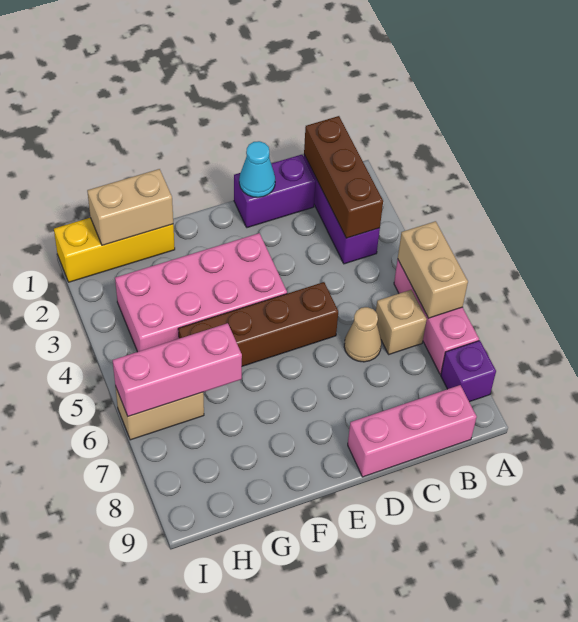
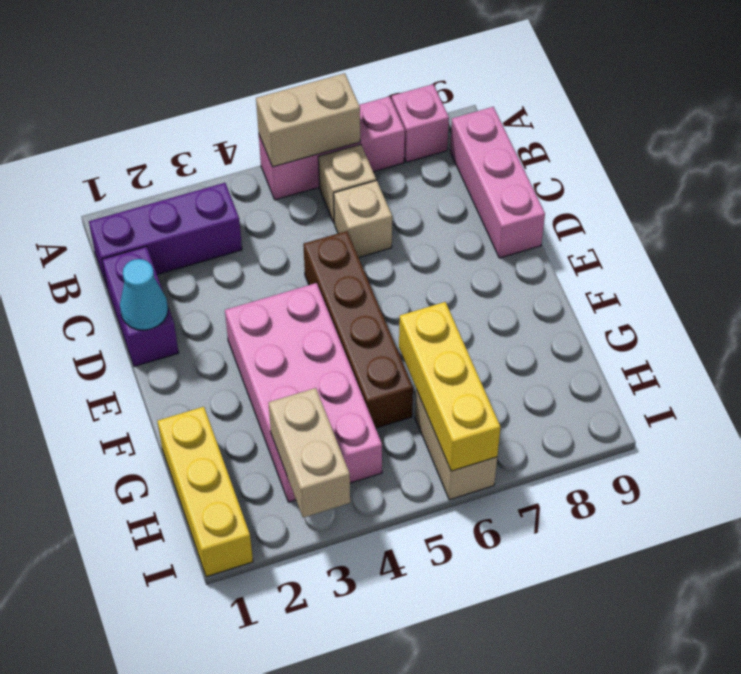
purple 1x1 brick [441,341,496,402] -> pink 1x1 brick [392,84,449,162]
brown 1x3 brick [304,116,383,238] -> none
tan 1x1 cone [344,307,381,362] -> tan 1x1 brick [334,181,392,258]
tan 1x2 brick [87,169,173,245] -> tan 1x2 brick moved to [268,388,350,518]
pink 1x3 brick [113,323,242,416] -> yellow 1x3 brick [399,302,501,471]

